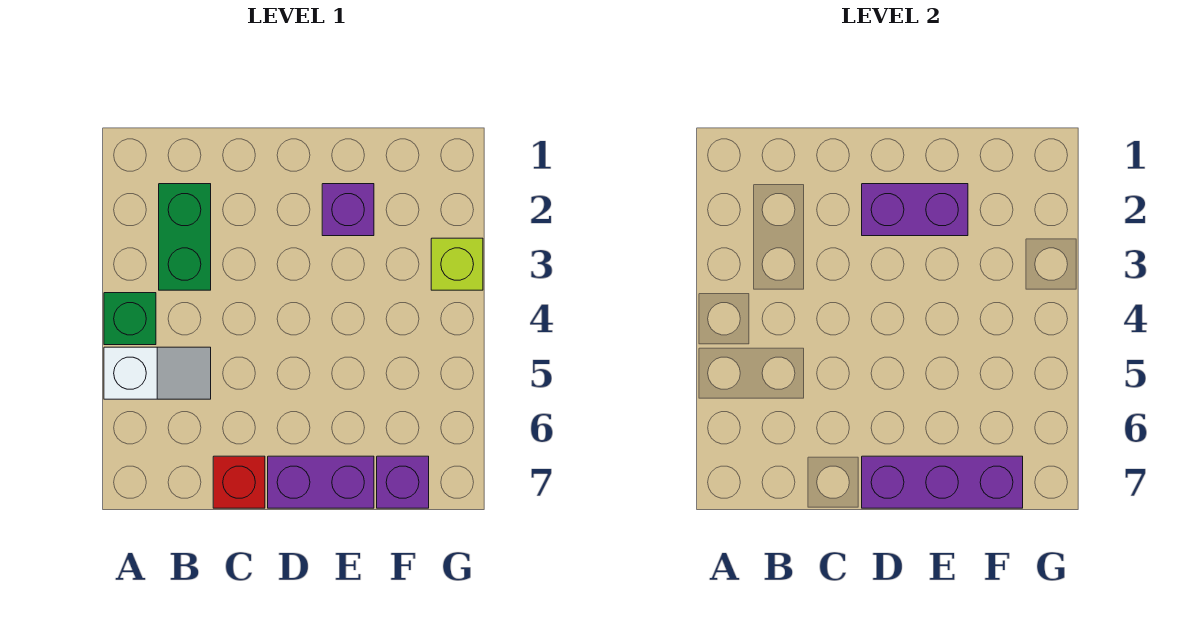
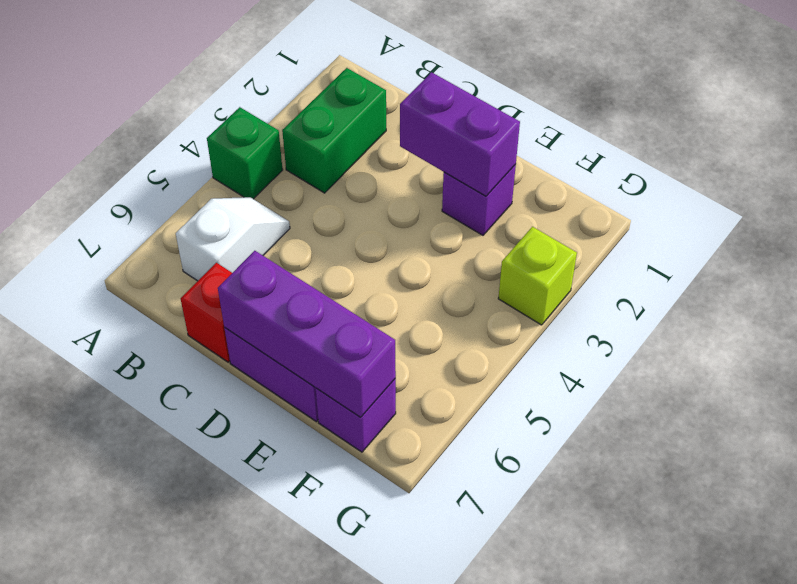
white 1x2 slope [104,347,211,399] -> white 1x2 slope turned to [176,197,290,281]

